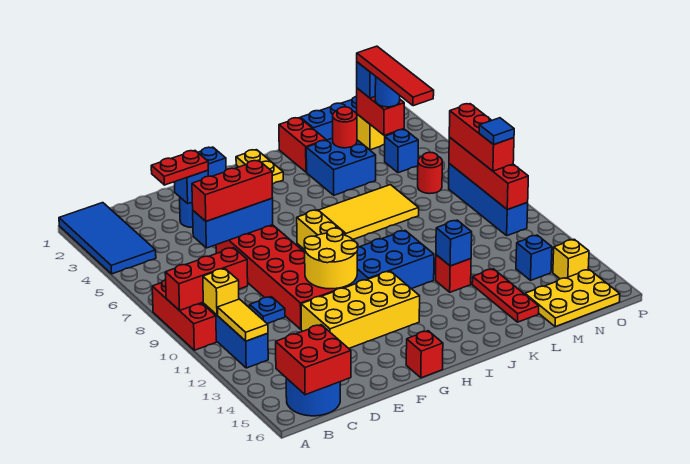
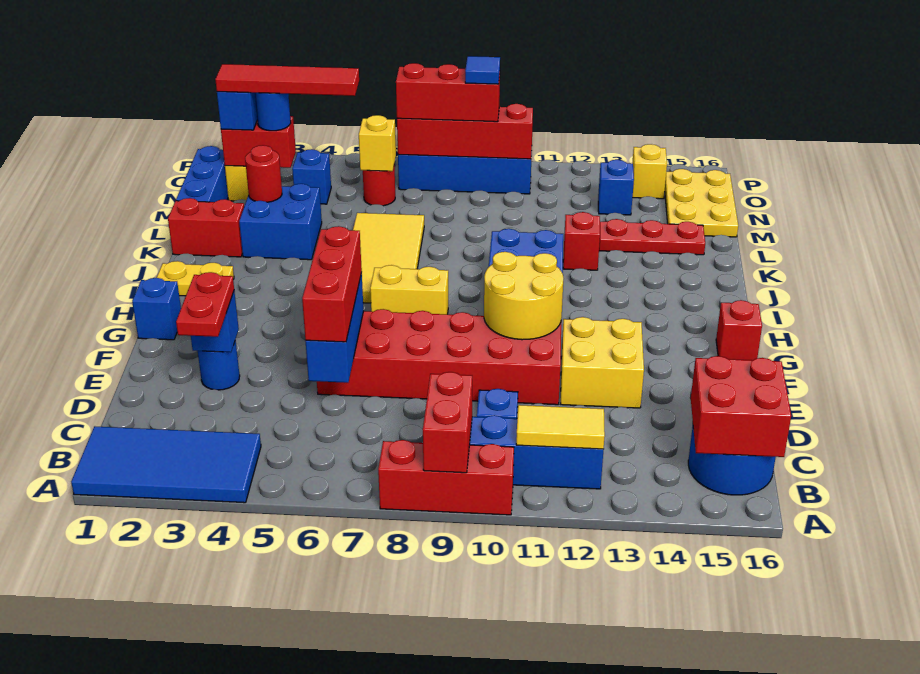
red 1x3 brick [165,248,248,311] -> red 1x2 brick [423,372,472,473]
yellow 1x1 brick [203,268,239,315] -> yellow 1x1 brick moved to [359,115,396,171]
yellow 2x4 brick [301,271,420,348] -> yellow 2x2 brick [561,317,644,408]
blue 1x1 brick [436,220,472,266] -> none

